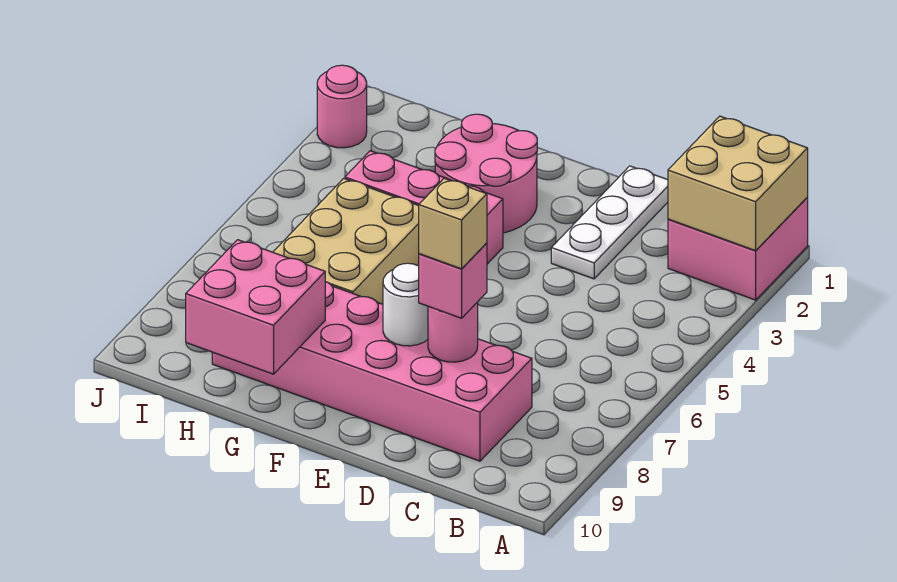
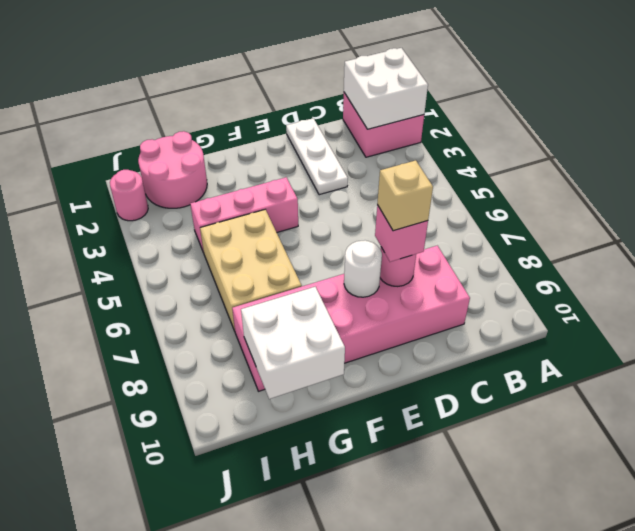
tan 2x2 brick [668,116,808,251] -> white 2x2 brick [344,48,428,129]
pink 2x2 round brick [435,114,537,233] -> pink 2x2 round brick moved to [138,131,207,208]
pink 2x2 brick [186,240,325,374] -> white 2x2 brick [241,287,345,399]

